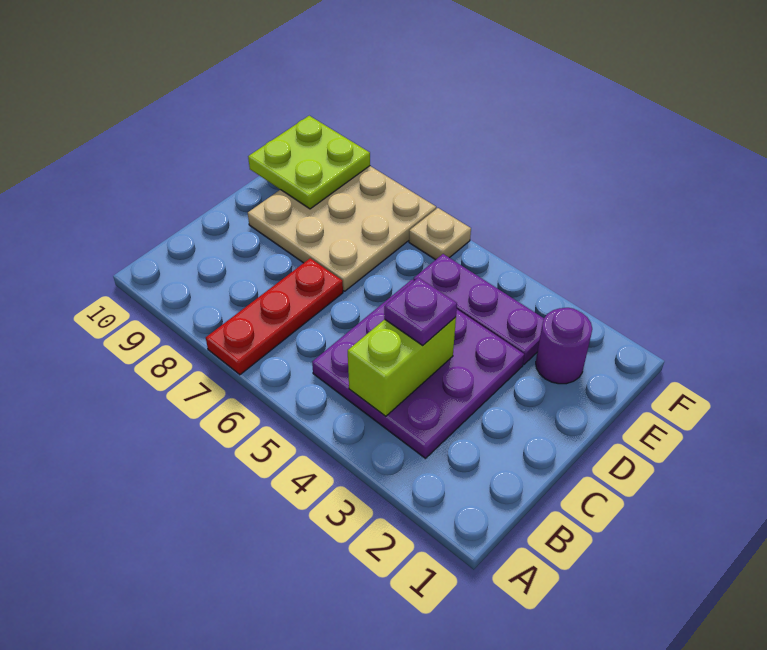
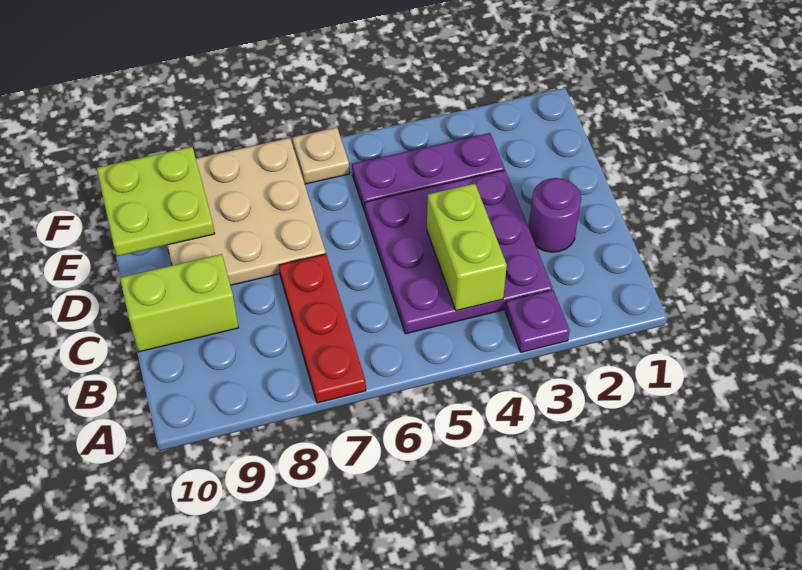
purple 1x1 plate [384,278,457,345] -> purple 1x1 plate moved to [505,290,570,352]
none -> lime 1x2 brick [120,254,238,352]
purple 1x1 round brick [536,308,592,384] -> purple 1x1 round brick moved to [529,178,581,252]

